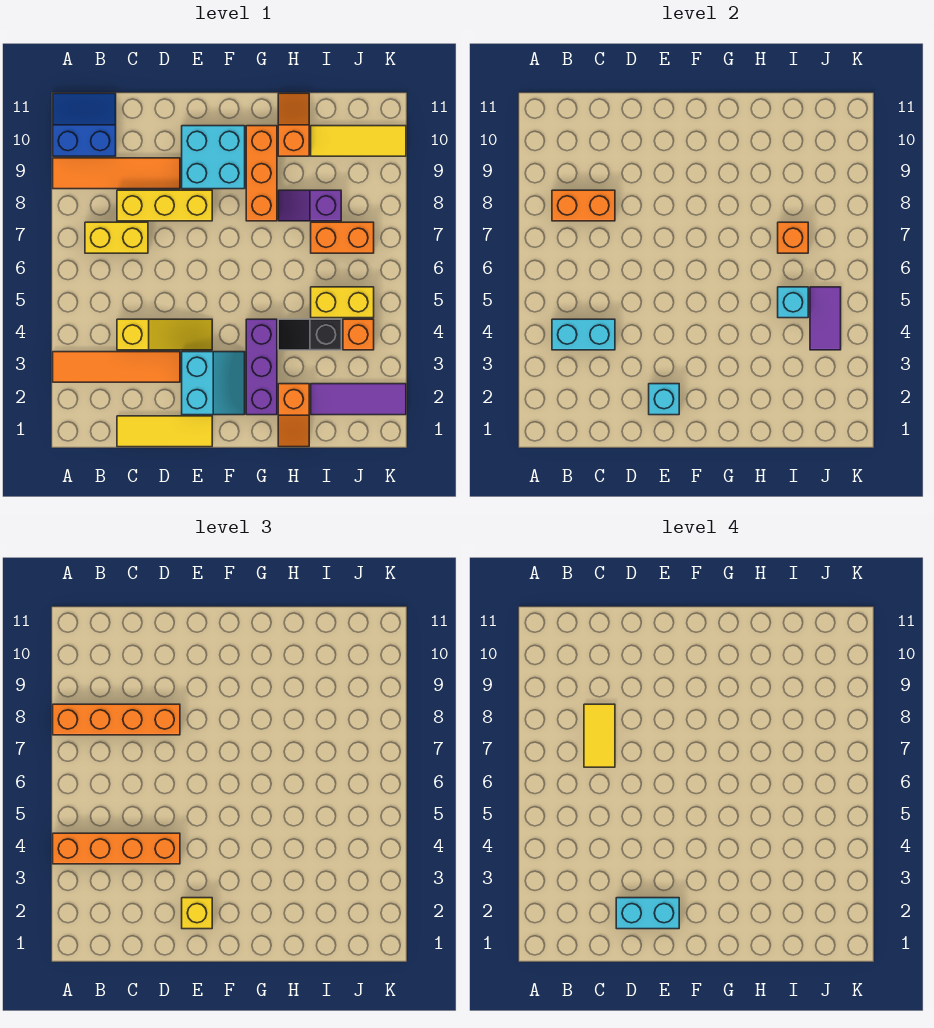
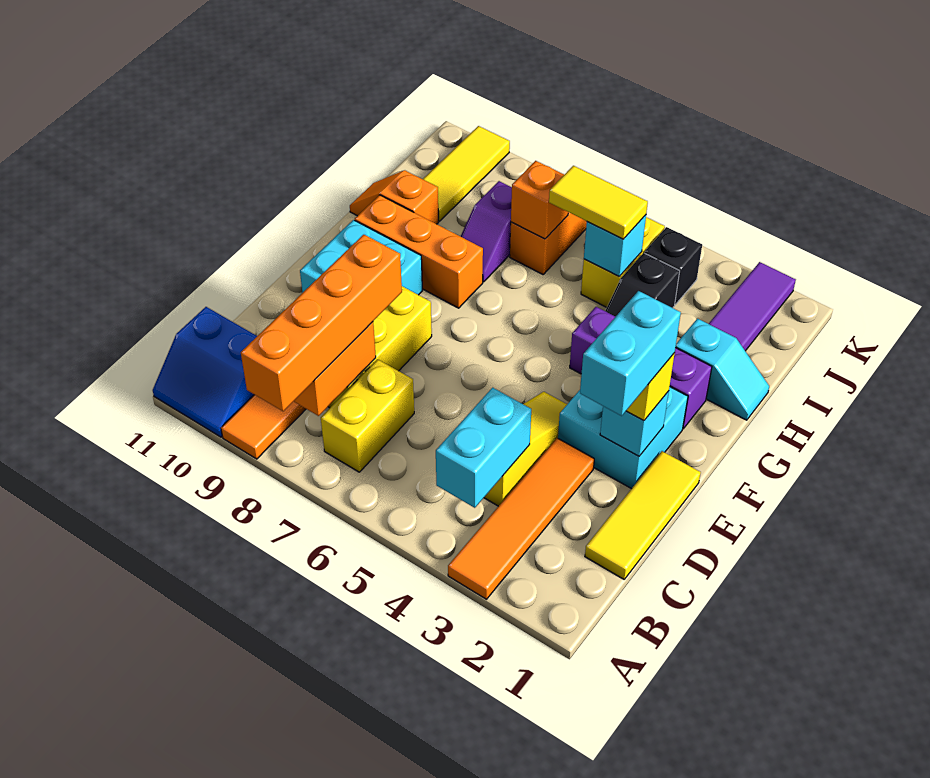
orange 1x4 brick [53,833,180,864] -> none
blue 2x2 slope [53,93,116,156] -> blue 2x2 slope turned to [153,307,257,437]
yellow 1x2 tile [584,704,615,767] -> yellow 1x2 tile moved to [549,166,648,239]
cyan 2x2 slope [182,352,245,415] -> cyan 2x2 brick [558,387,688,489]
orange 1x2 slope [278,384,309,447] -> cyan 1x2 slope [676,319,769,420]
orange 1x1 brick [343,319,374,350] -> black 1x1 brick [645,227,702,304]
purple 1x2 tile [810,287,841,350] -> none

